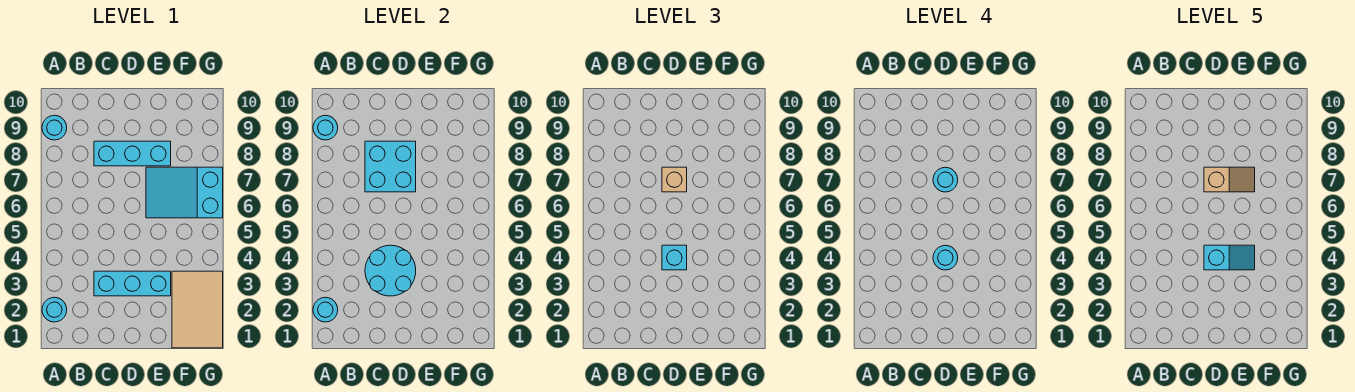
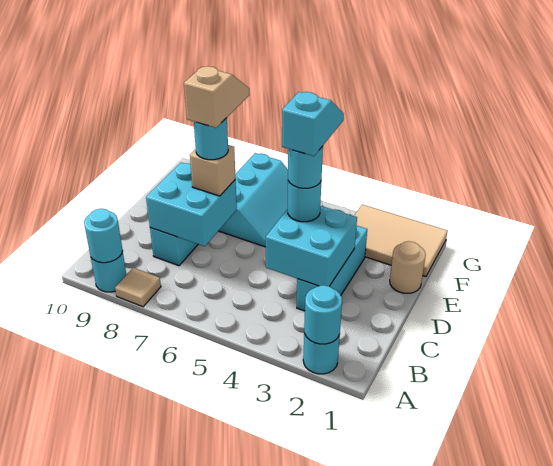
none -> tan 1x1 tile [115,268,161,307]
cyan 2x2 round brick [365,245,416,296] -> cyan 2x2 brick [266,206,357,286]
cyan 1x1 brick [662,245,687,270] -> cyan 1x1 round brick [288,181,321,222]
none -> tan 1x1 round brick [390,241,426,293]
cyan 2x3 slope [146,167,223,218] -> cyan 2x3 slope turned to [219,153,288,247]

